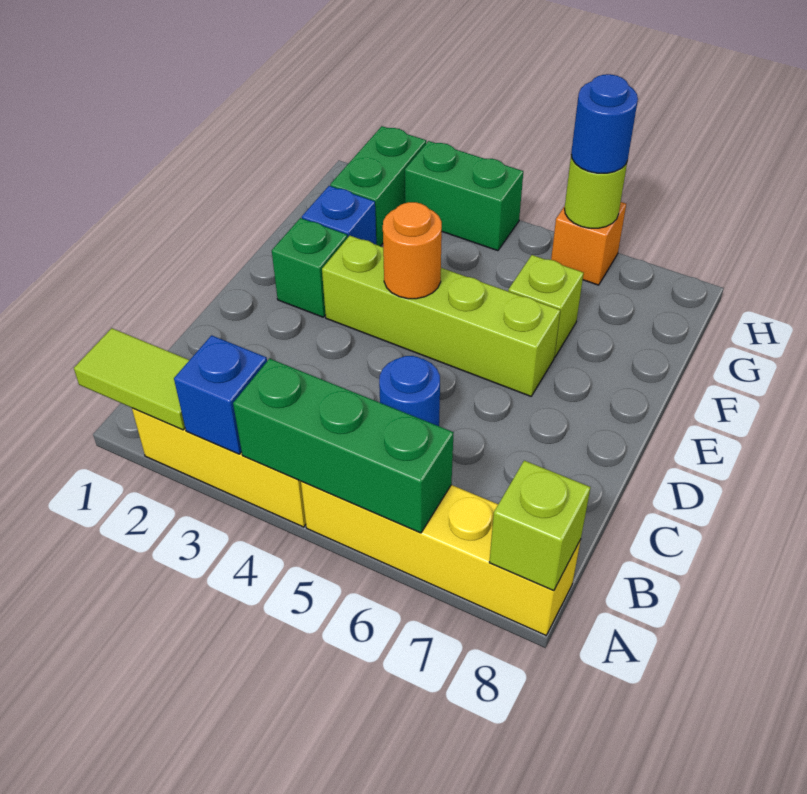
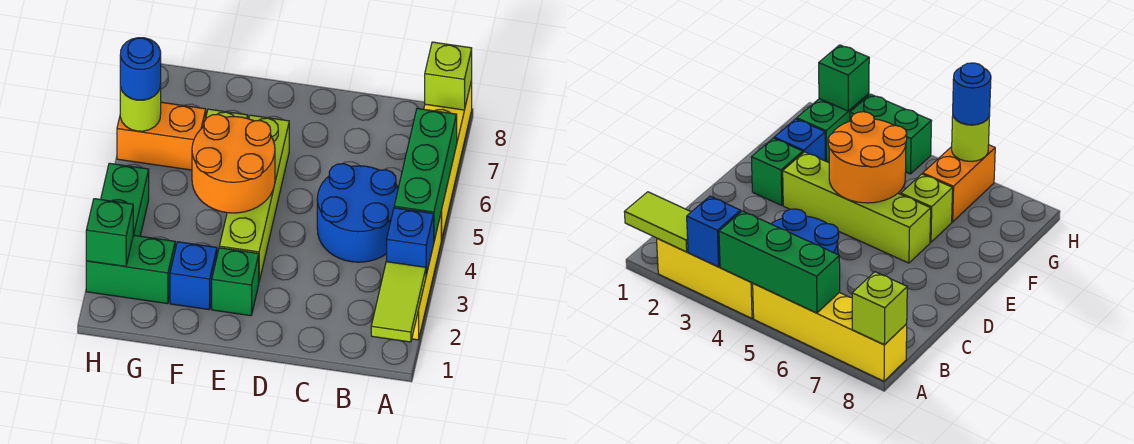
blue 1x1 round brick [379,356,440,426] -> blue 2x2 round brick [317,164,398,262]
orange 1x1 round brick [383,202,442,299] -> orange 2x2 round brick [192,114,275,213]
none -> green 1x1 brick [86,199,133,267]
orange 1x1 brick [551,202,626,285] -> orange 1x2 brick [117,102,206,170]

